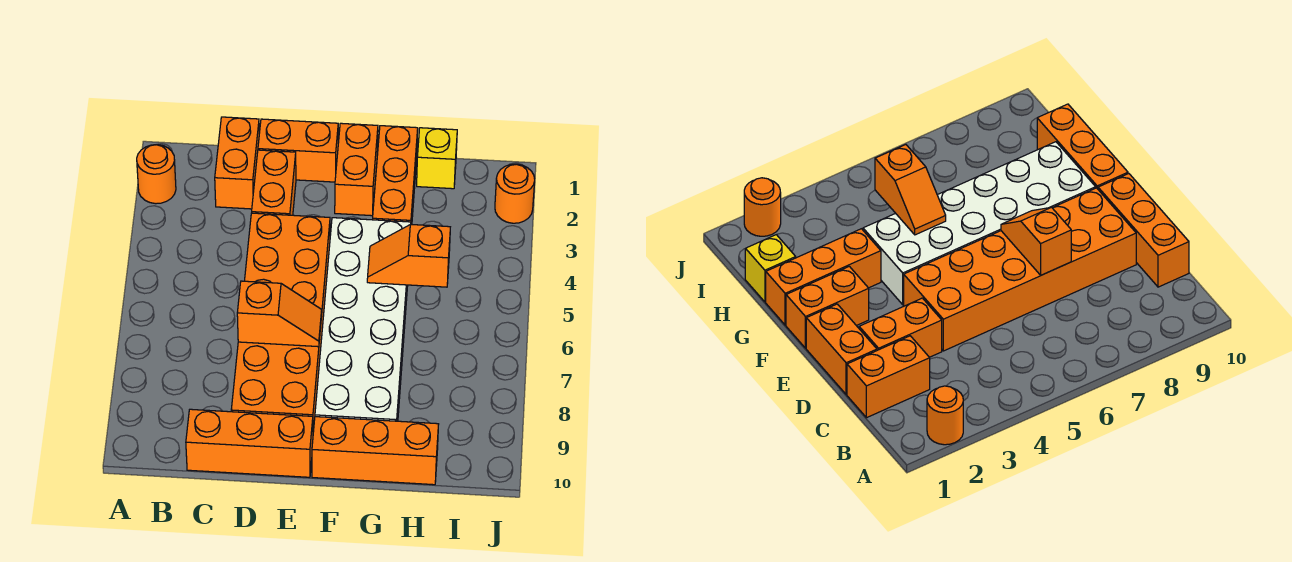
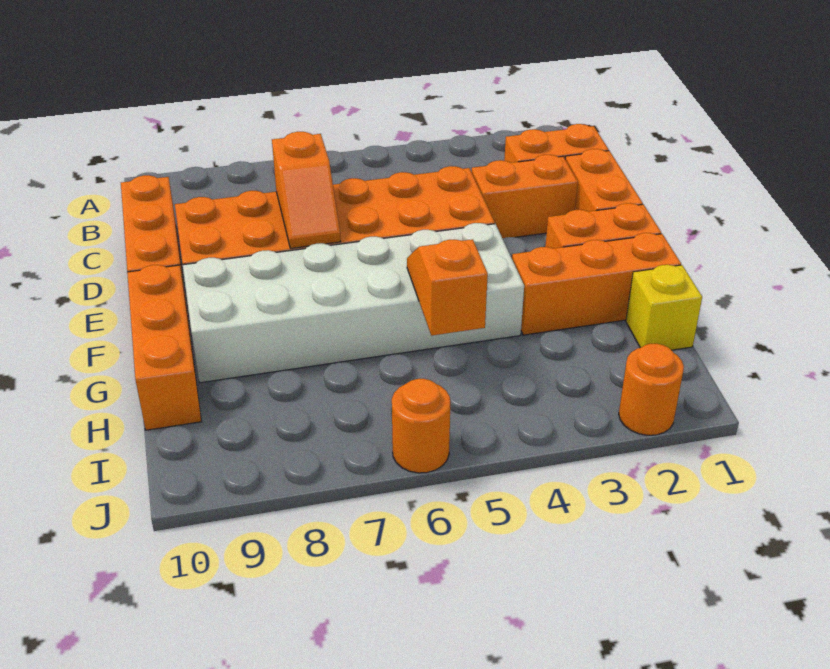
orange 1x1 round brick [137,145,176,204] -> orange 1x1 round brick moved to [392,379,450,473]

